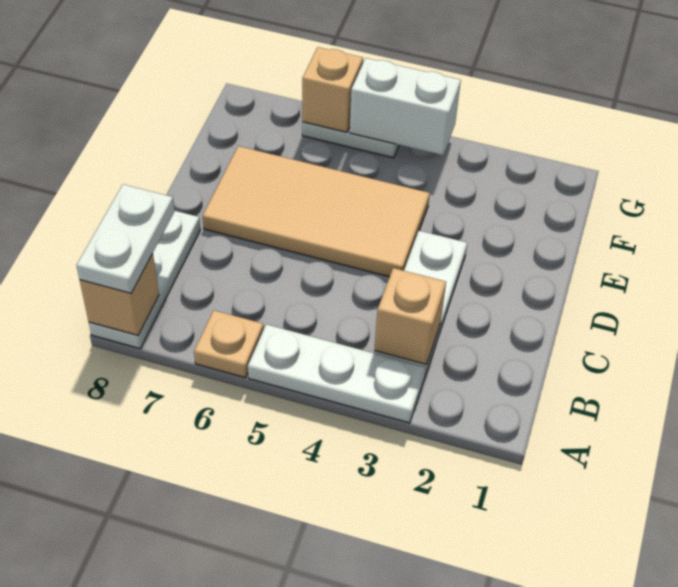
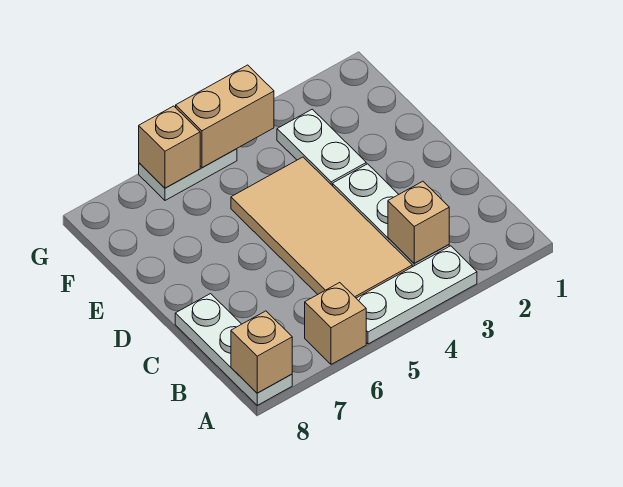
tan 1x1 plate [194,310,264,378] -> tan 1x1 brick [305,283,366,364]
white 1x2 plate [76,184,175,293] -> white 1x2 plate moved to [277,109,366,186]
tan 2x4 tile [203,146,430,277] -> tan 2x4 tile turned to [231,157,412,298]
white 1x2 brick [350,58,461,155] -> tan 1x2 brick [176,65,274,168]

